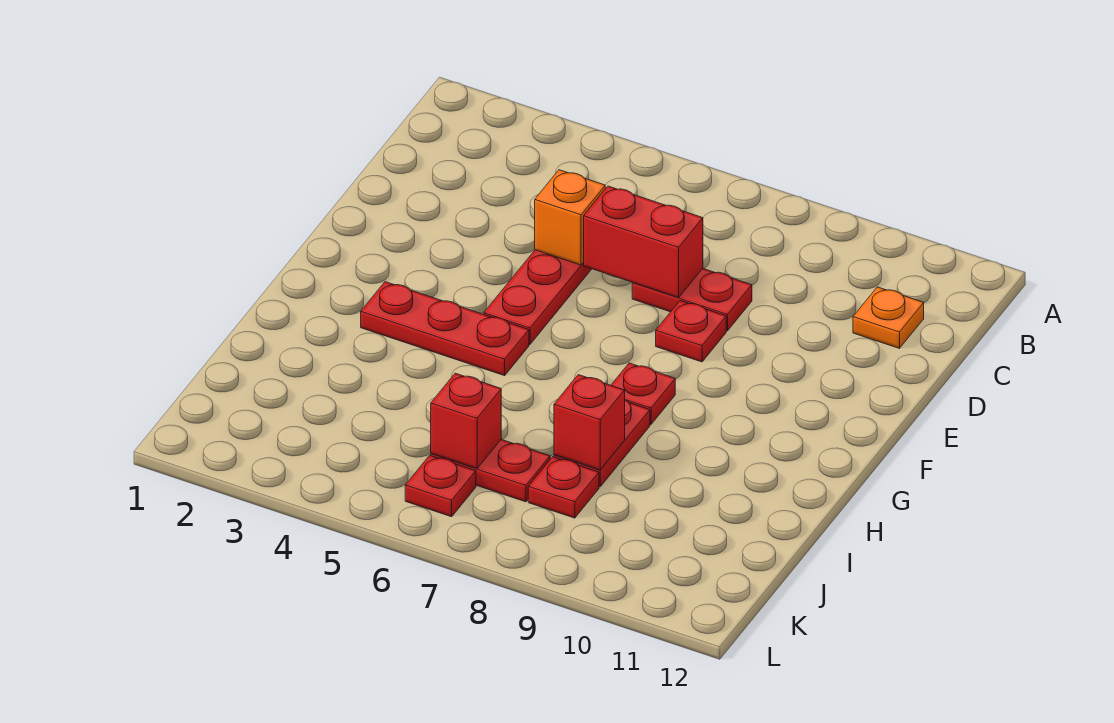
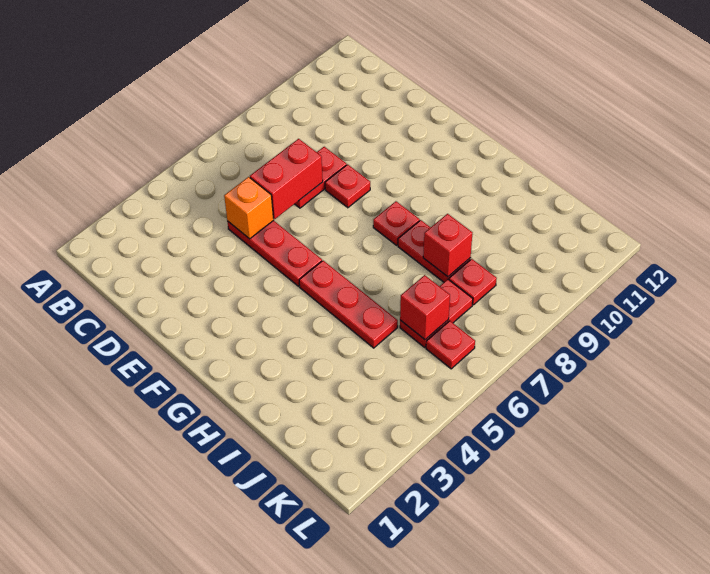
orange 1x1 plate [853,287,924,348] -> none
red 1x3 plate [361,282,529,376] -> red 1x3 plate turned to [299,261,398,348]

